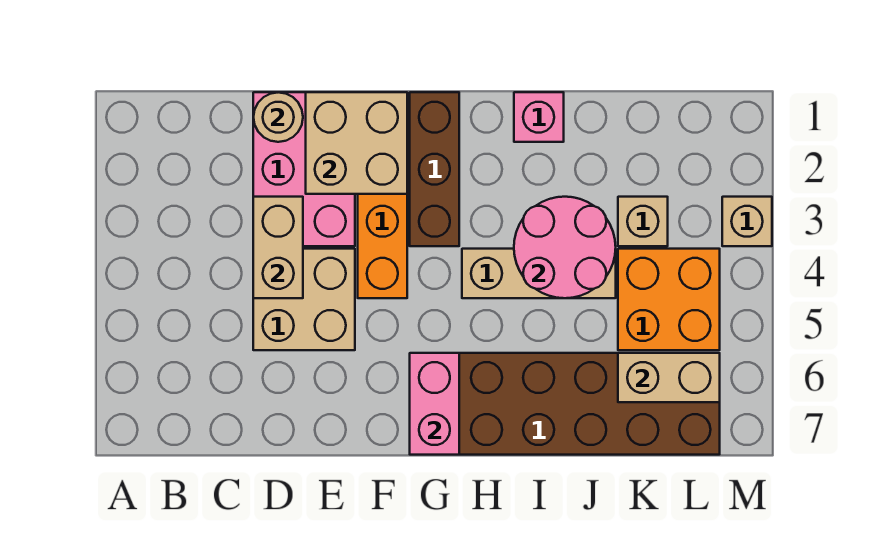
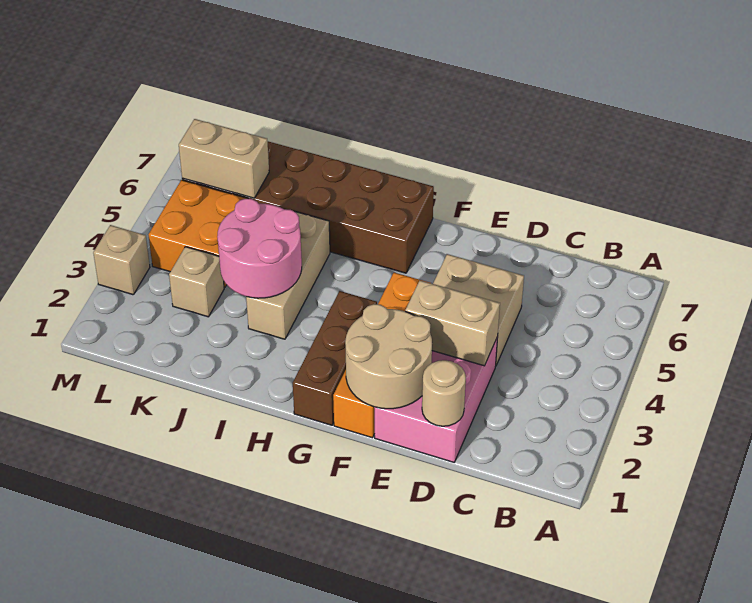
tan 1x2 brick [253,197,303,298] -> tan 1x2 brick turned to [405,280,500,366]
tan 2x2 brick [306,92,407,194] -> tan 2x2 round brick [345,304,432,409]
pink 1x2 brick [410,353,459,455] -> none
tan 1x3 brick [462,249,616,298] -> tan 1x3 brick turned to [246,212,330,339]
pink 1x1 brick [514,92,564,142] -> none

